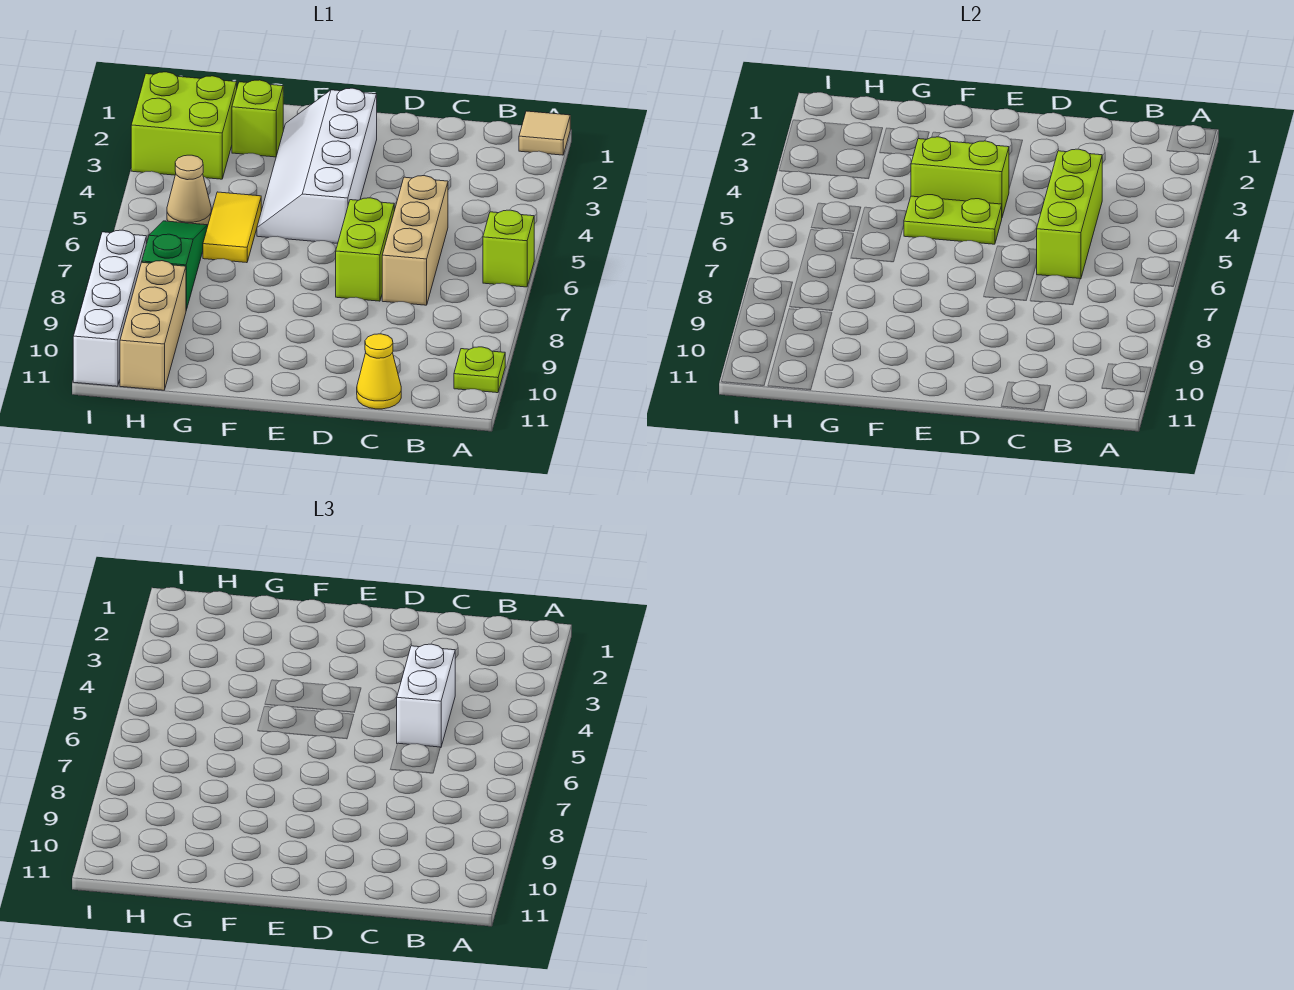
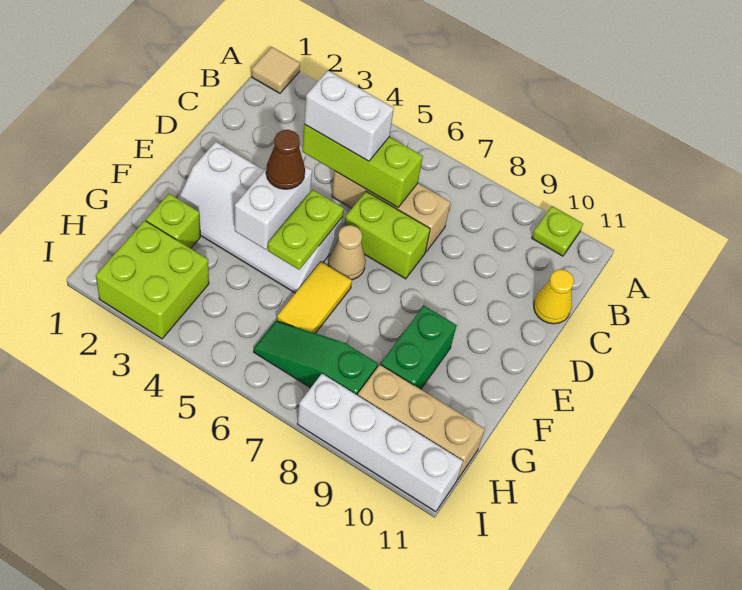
lime 1x1 brick [483,210,534,287] -> none
lime 1x2 brick [911,137,1009,217] -> white 1x2 brick [235,166,312,250]
none -> brown 1x1 cone [266,130,305,189]
none -> green 1x2 brick [380,306,457,389]
yellow 1x2 tile [203,192,261,263] -> yellow 1x2 tile turned to [277,262,352,333]
tan 1x1 cone [167,155,211,225] -> tan 1x1 cone moved to [328,225,366,280]

